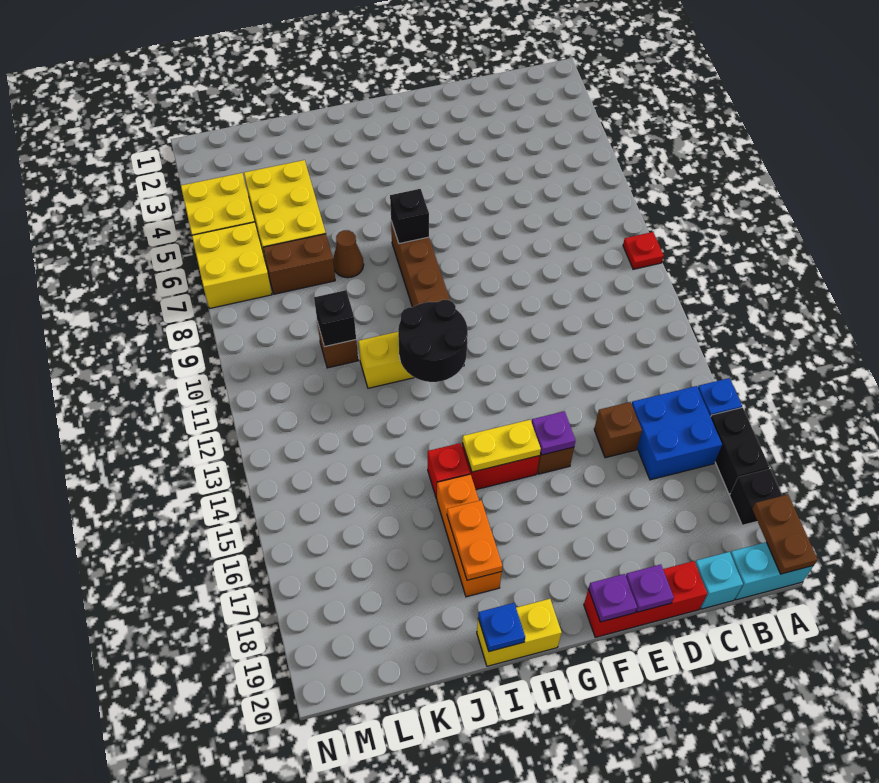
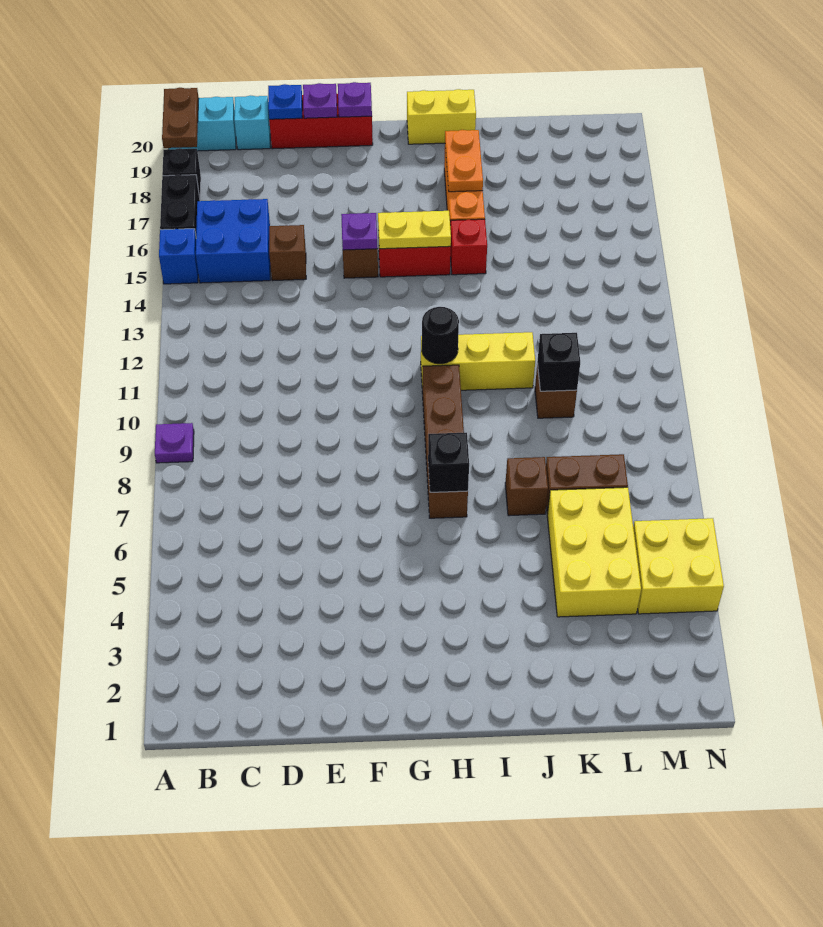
red 1x1 plate [623,232,664,269] -> purple 1x1 plate [155,423,194,463]
black 2x2 round brick [398,300,468,382] -> black 1x1 round brick [422,307,459,364]
blue 1x1 plate [478,603,525,652] -> blue 1x1 plate moved to [268,84,302,119]
brown 1x1 cone [333,230,364,278] -> brown 1x1 brick [505,457,548,516]
yellow 2x2 brick [192,222,272,309] -> none

